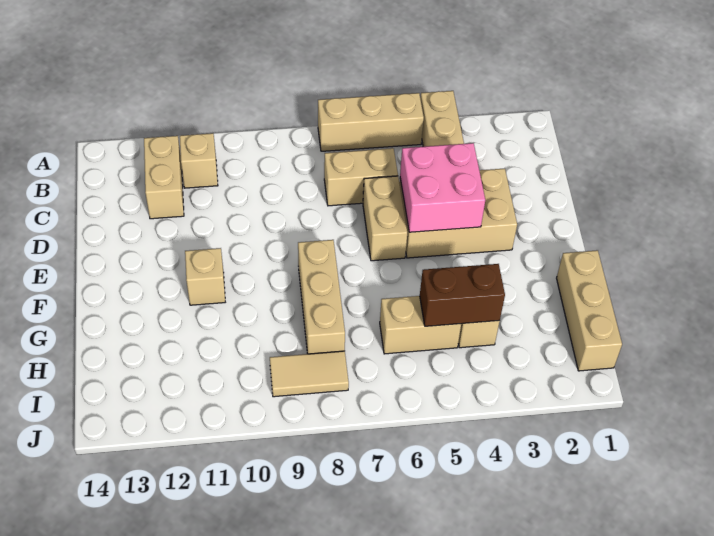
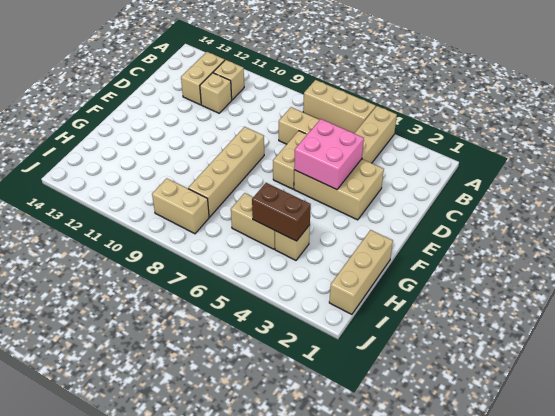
tan 1x3 brick [298,240,345,354] -> tan 1x4 brick [188,127,264,217]
tan 1x1 brick [185,248,225,305] -> tan 1x1 brick moved to [200,73,232,113]
tan 1x2 tile [270,351,349,397] -> tan 1x2 brick [152,178,209,234]

